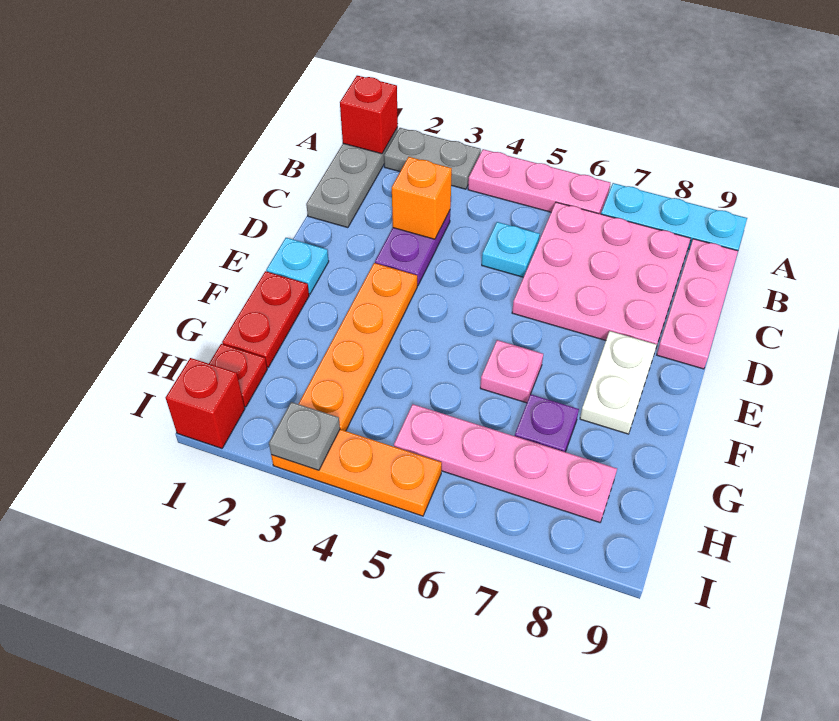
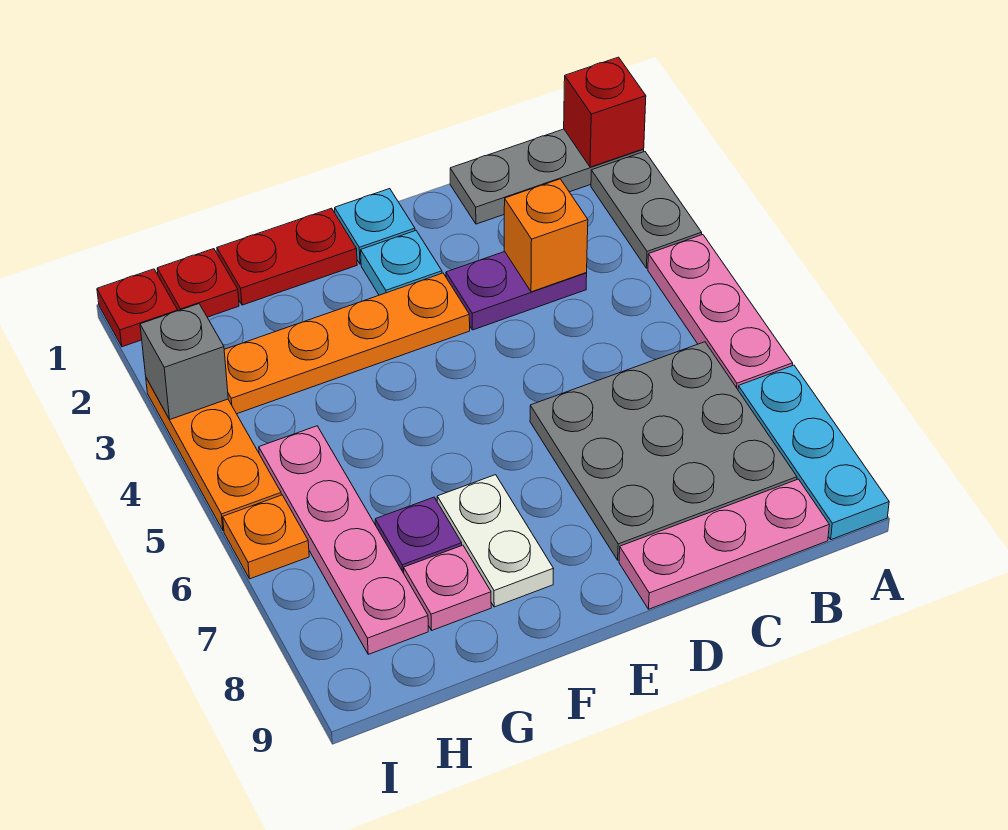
pink 3x3 plate [512,202,691,347] -> grey 3x3 plate [530,342,797,560]
cyan 1x1 plate [482,222,540,277] -> cyan 1x1 plate moved to [361,231,442,295]
white 1x2 plate [580,331,657,434] -> white 1x2 plate turned to [437,475,554,607]
pink 1x1 plate [480,340,543,403] -> pink 1x1 plate moved to [404,545,491,630]
red 1x1 brick [166,358,245,448] -> red 1x1 plate [97,269,178,347]
grey 1x1 plate [269,402,340,470] -> grey 1x1 brick [140,304,228,419]
none -> orange 1x1 plate [223,495,309,579]

